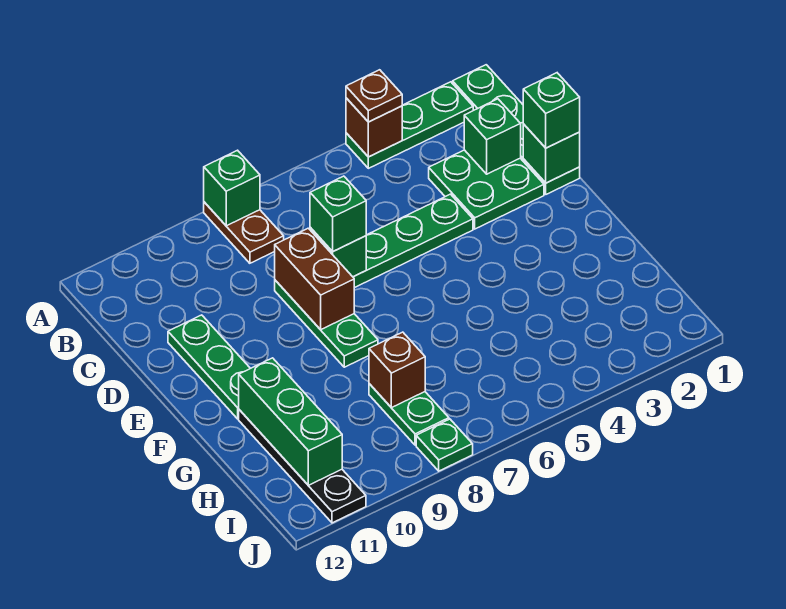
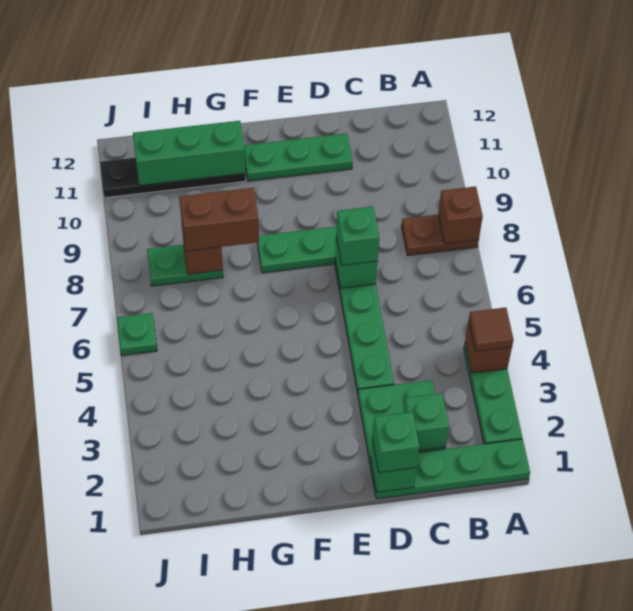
brown 1x1 plate [346,70,402,122] -> brown 1x1 tile [469,307,514,351]
green 1x1 brick [204,150,260,226] -> brown 1x1 brick [438,187,483,244]
brown 1x2 brick [275,228,354,330] -> brown 1x2 brick moved to [179,188,259,251]
green 1x1 plate [416,419,473,471] -> green 1x1 plate moved to [117,313,157,355]

